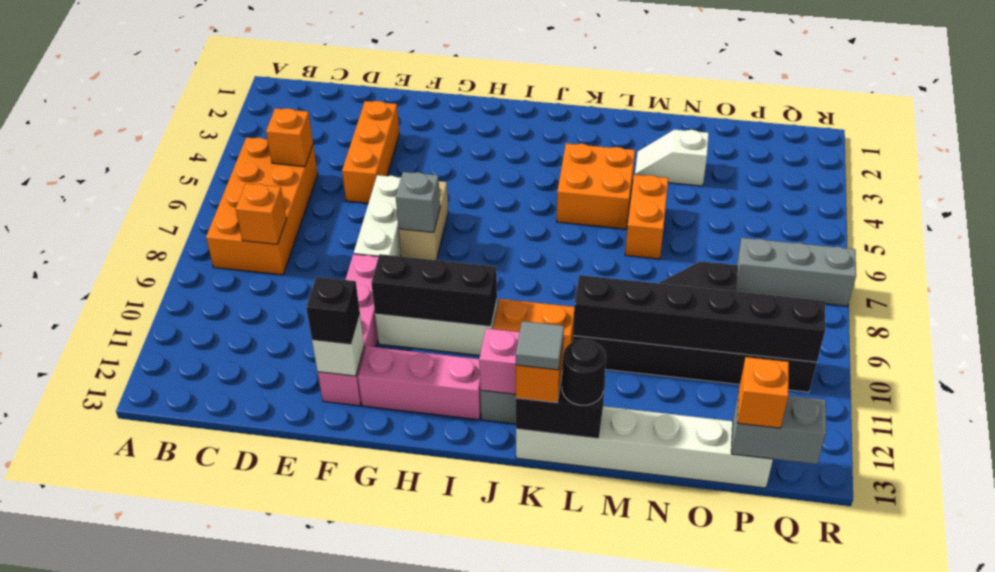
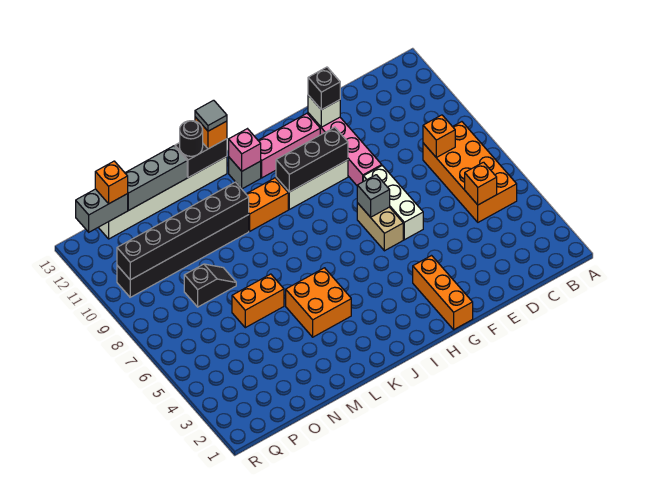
orange 1x3 brick [342,101,399,203] -> orange 1x3 brick moved to [413,256,473,329]
white 1x2 slope [635,130,709,186] -> none
orange 1x2 brick [625,175,668,259] -> orange 1x2 brick turned to [232,274,284,328]
grey 1x3 brick [737,238,856,306] -> grey 1x3 brick moved to [125,146,187,211]

